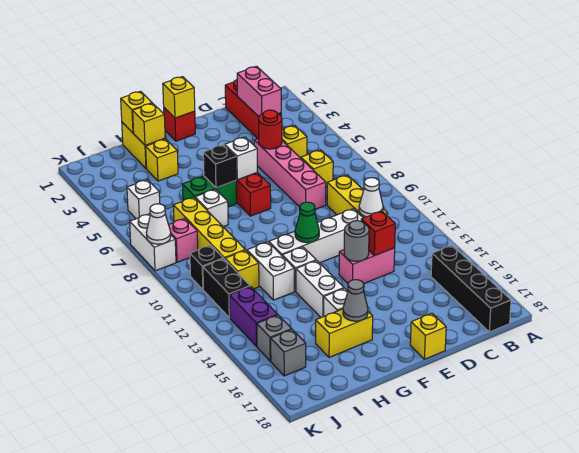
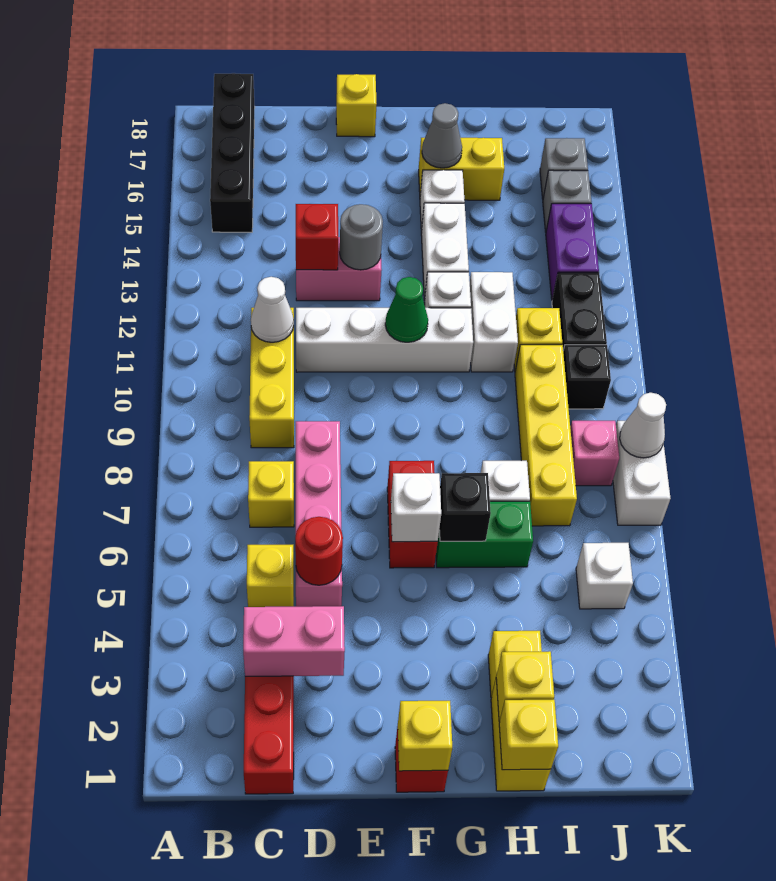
pink 1x2 brick [237,66,281,116] -> pink 1x2 brick turned to [243,606,345,676]

